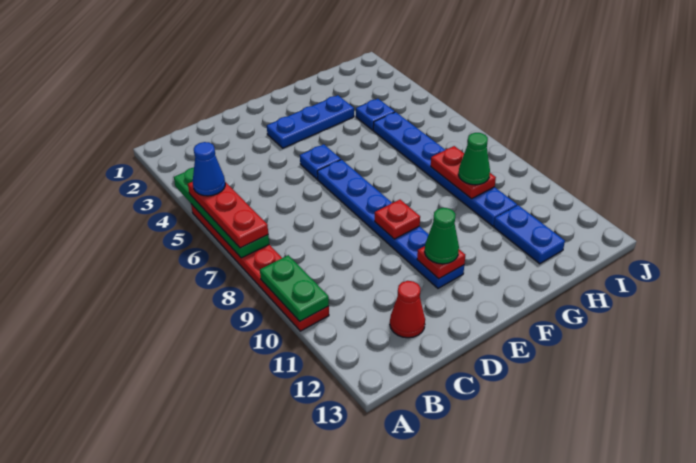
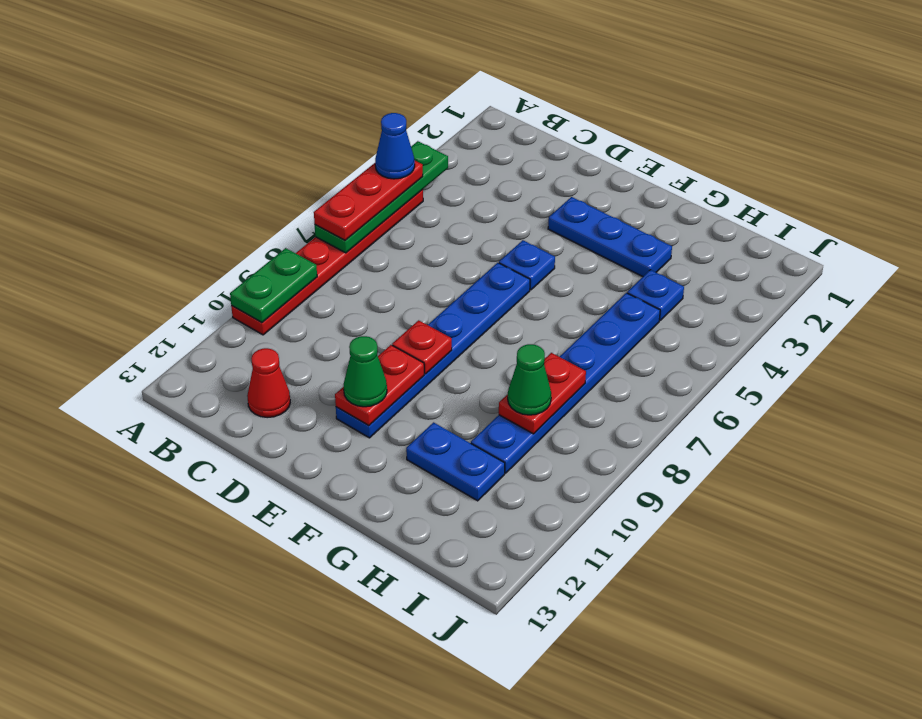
red 1x1 plate [417,246,465,279] -> red 1x2 plate [335,345,424,426]
blue 1x2 plate [494,205,565,264] -> blue 1x2 plate turned to [406,422,505,501]

